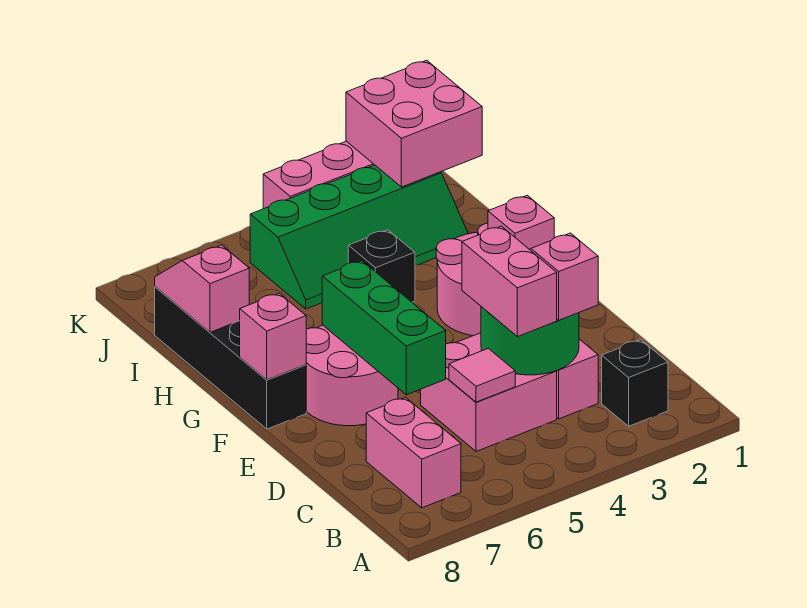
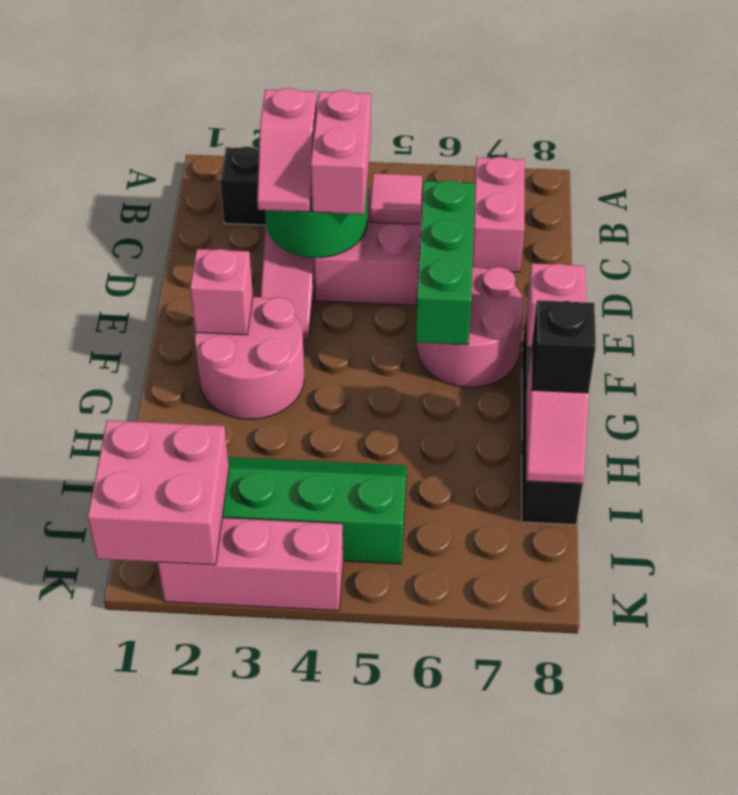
black 1x1 brick [348,230,415,302] -> black 1x1 brick moved to [532,300,596,393]

